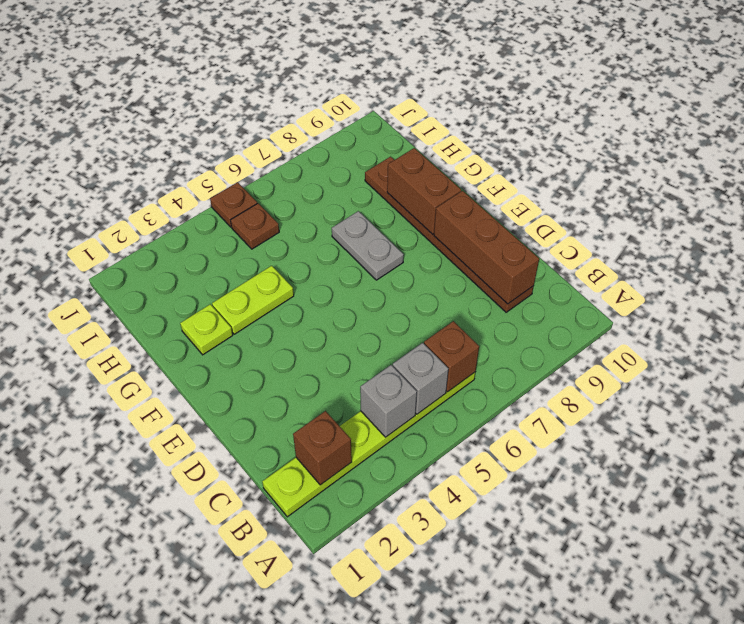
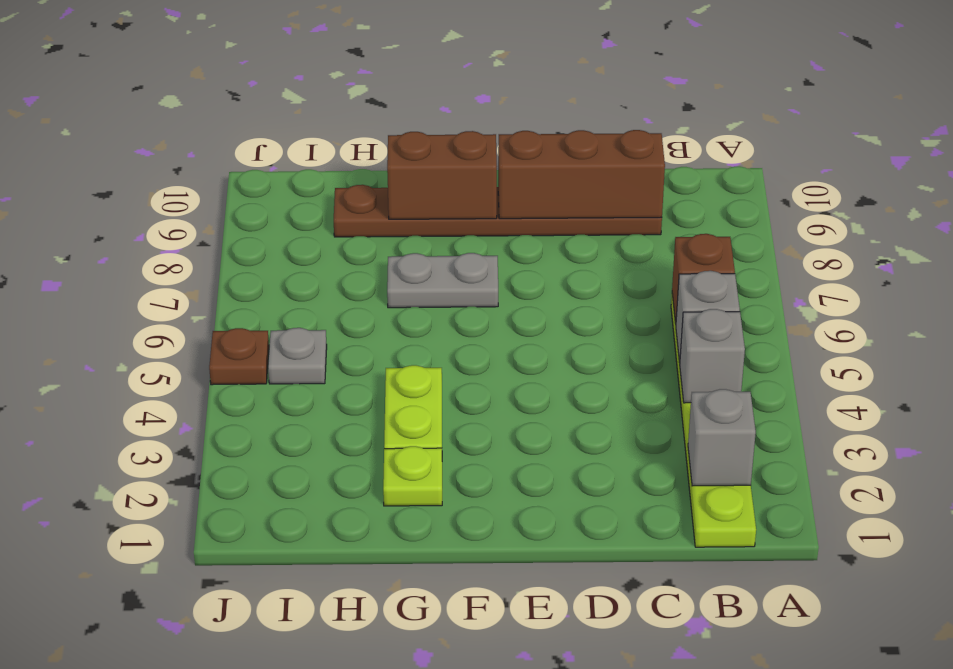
brown 1x1 brick [293,411,352,485] -> grey 1x1 brick [688,389,756,486]
brown 1x1 plate [231,203,279,249] -> grey 1x1 plate [268,328,327,384]

